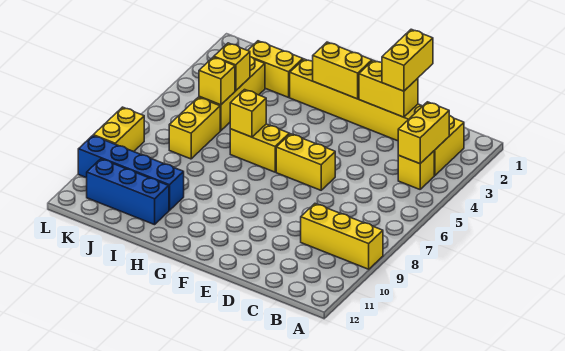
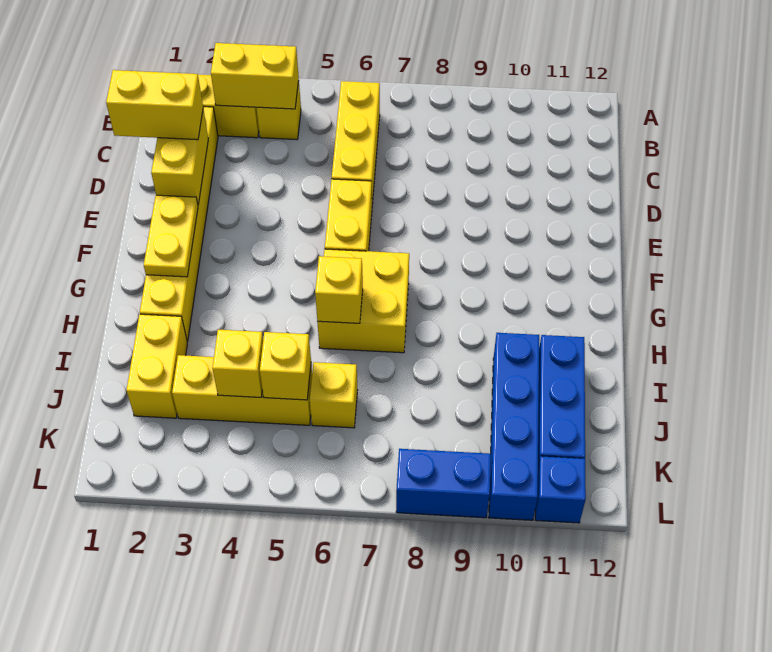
yellow 1x3 brick [301,204,383,269] -> yellow 1x3 brick moved to [332,81,380,204]
yellow 1x2 brick [313,42,372,99] -> yellow 1x2 plate [144,195,198,277]
yellow 1x2 brick [230,124,289,172] -> yellow 2x2 brick [317,249,409,353]
yellow 1x2 brick [169,97,220,159] -> yellow 1x1 brick [310,362,358,428]
yellow 1x2 brick [93,107,144,152] -> blue 1x2 brick [396,449,491,518]
none -> blue 1x1 brick [535,456,586,523]

